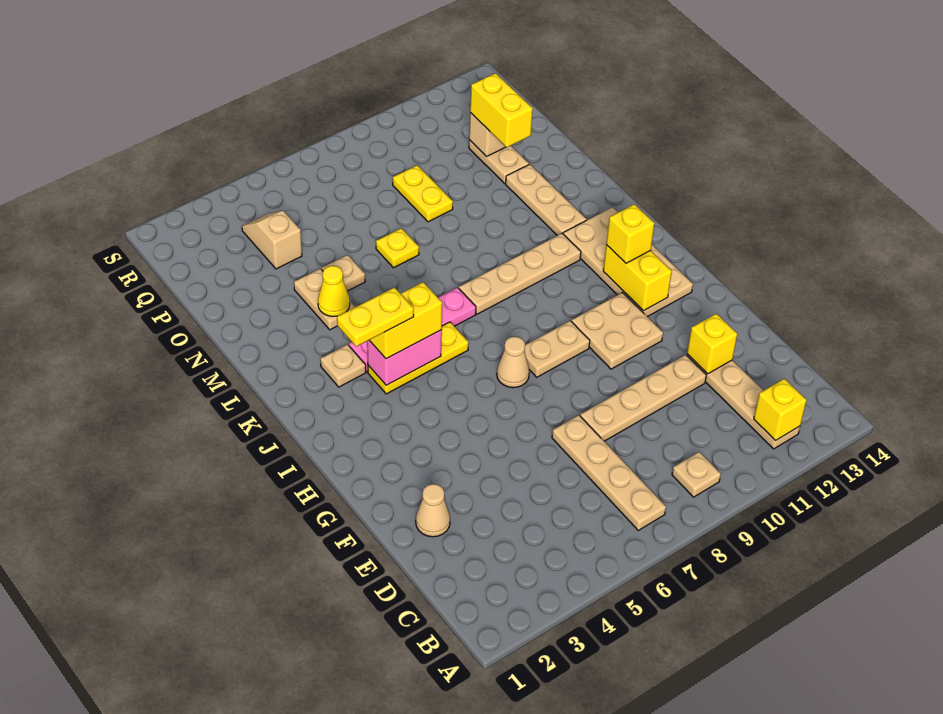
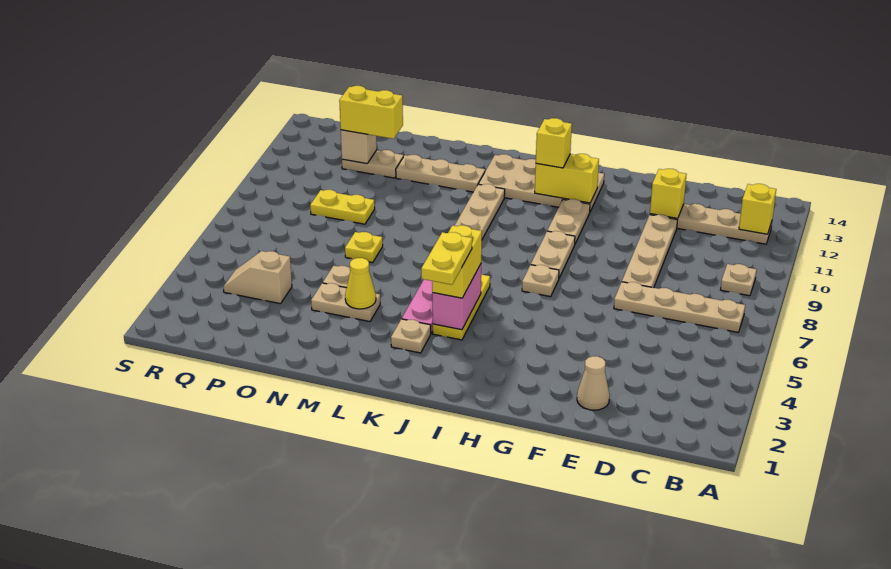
tan 2x2 plate [571,292,663,369] -> tan 1x2 plate [547,199,590,244]
tan 1x1 cone [497,337,529,388] -> tan 1x1 plate [522,265,559,297]

